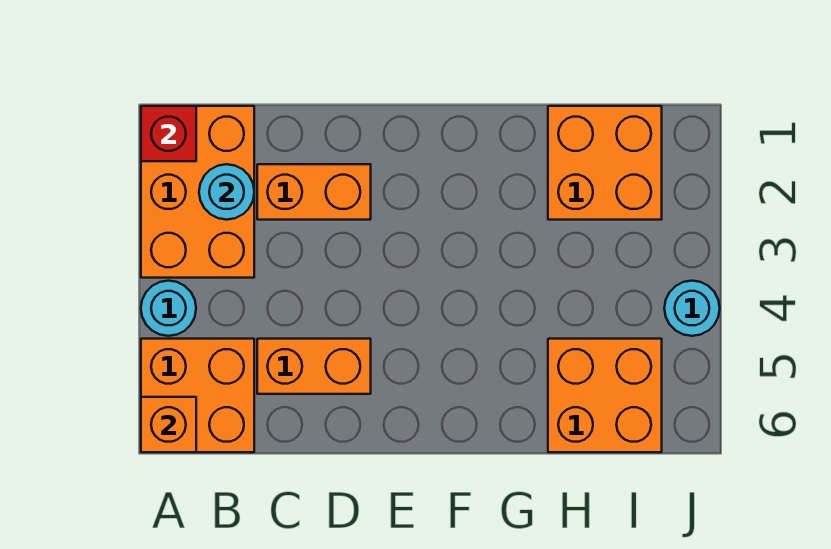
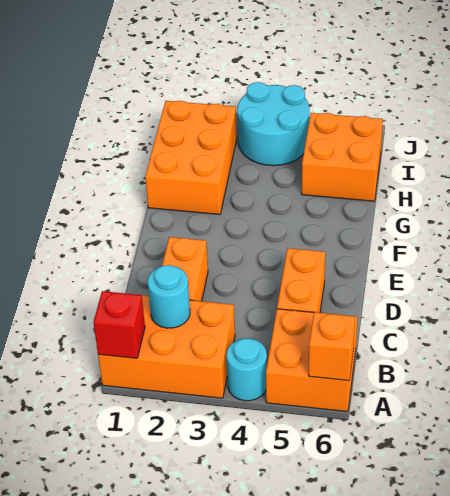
orange 2x2 brick [548,106,662,220] -> orange 2x3 brick [145,101,237,215]
cyan 1x1 round brick [664,281,720,336] -> cyan 2x2 round brick [237,82,309,166]

